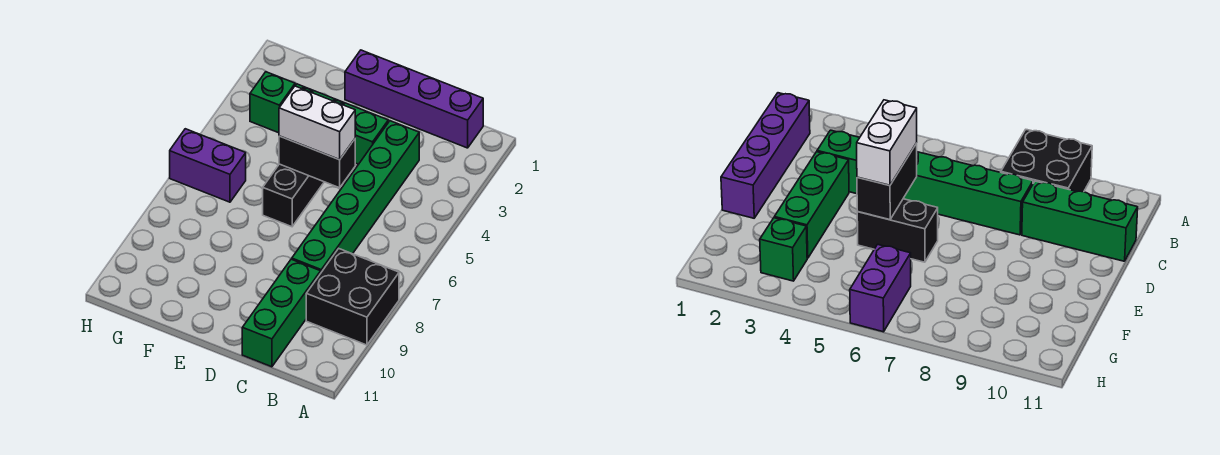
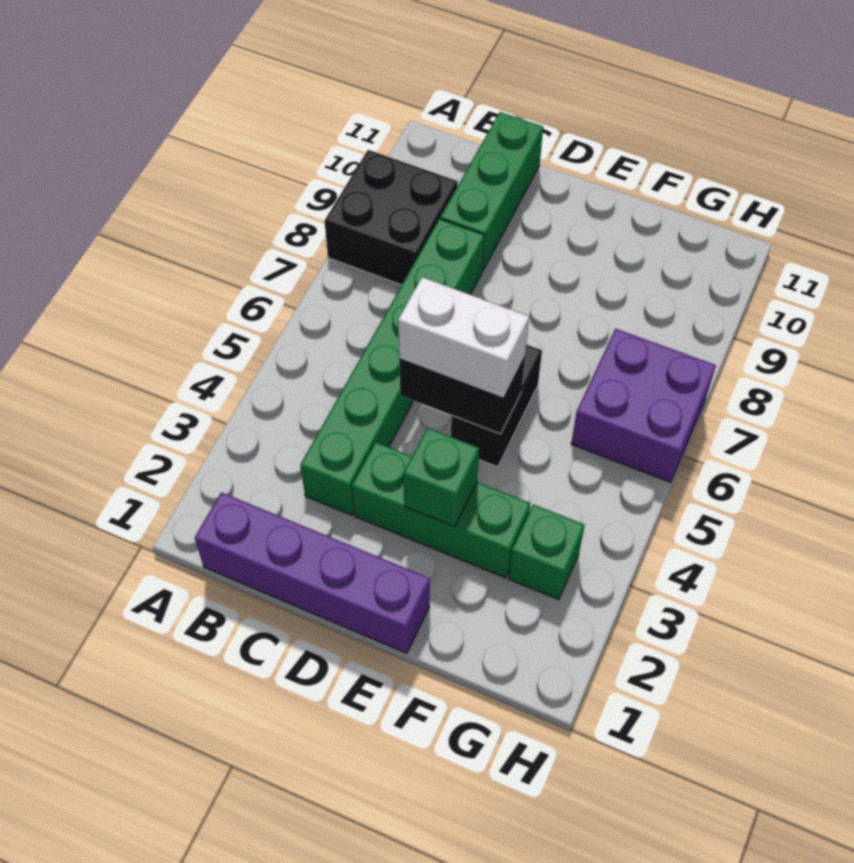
none -> green 1x1 brick [403,428,479,527]
purple 1x2 brick [170,129,246,202] -> purple 2x2 brick [571,329,716,482]

